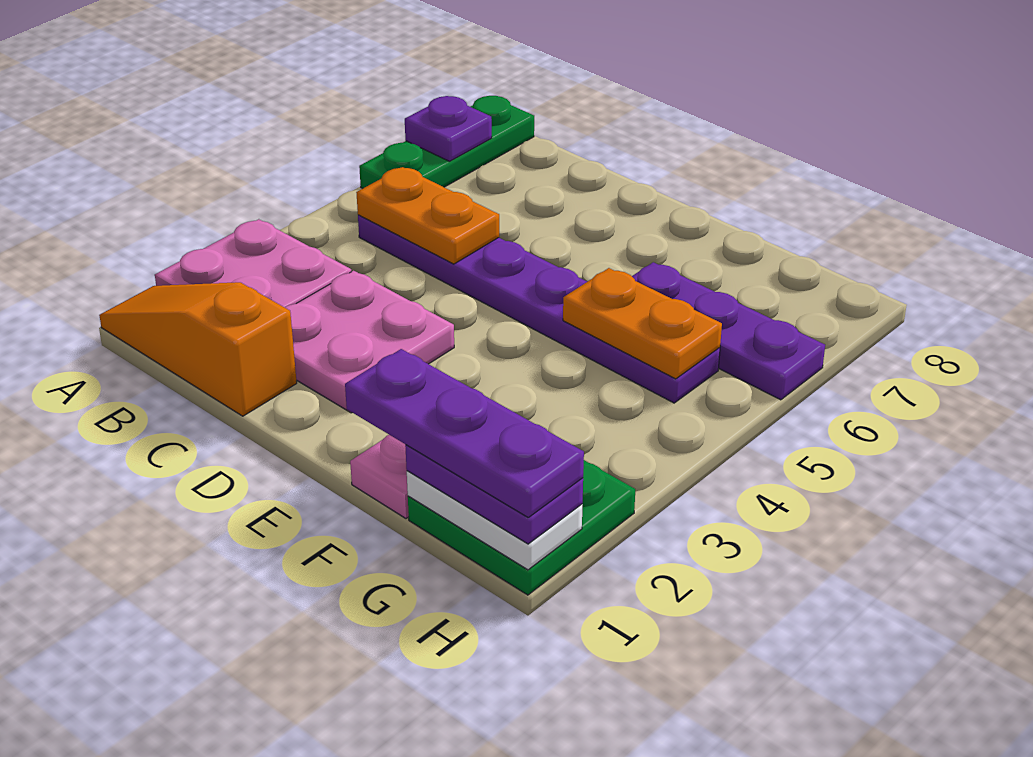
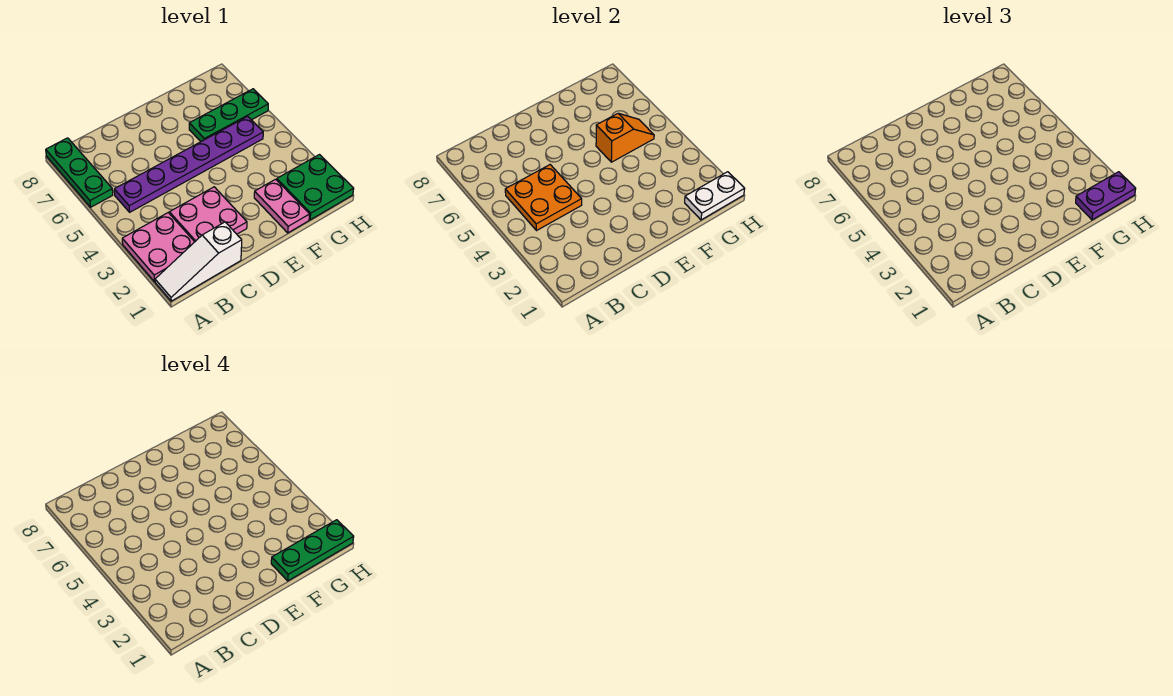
orange 1x3 slope [99,282,297,416] -> white 1x3 slope [155,222,242,301]
purple 1x1 plate [405,96,492,161] -> none
orange 1x2 plate [356,167,499,264] -> orange 2x2 plate [505,165,582,231]
purple 1x3 plate [345,349,584,517] -> green 1x3 plate [271,520,354,581]
orange 1x2 plate [563,268,722,379] -> orange 1x2 slope [596,113,654,162]
purple 1x3 plate [632,262,825,400] -> green 1x3 plate [189,89,268,141]

